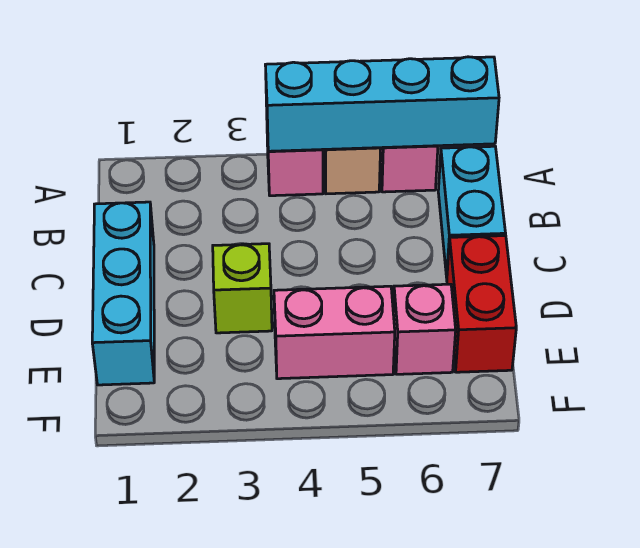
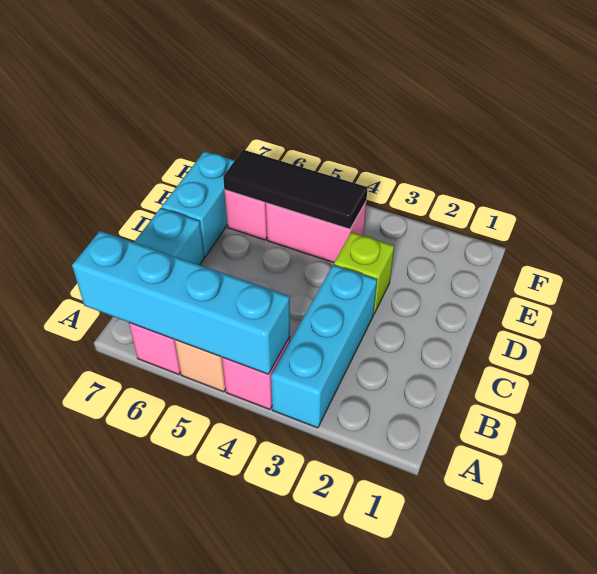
cyan 1x3 brick [92,202,154,385] -> cyan 1x3 brick moved to [271,265,377,428]
red 1x2 brick [447,236,516,372] -> cyan 1x2 brick [162,151,235,257]
none -> black 1x3 tile [223,150,368,229]

